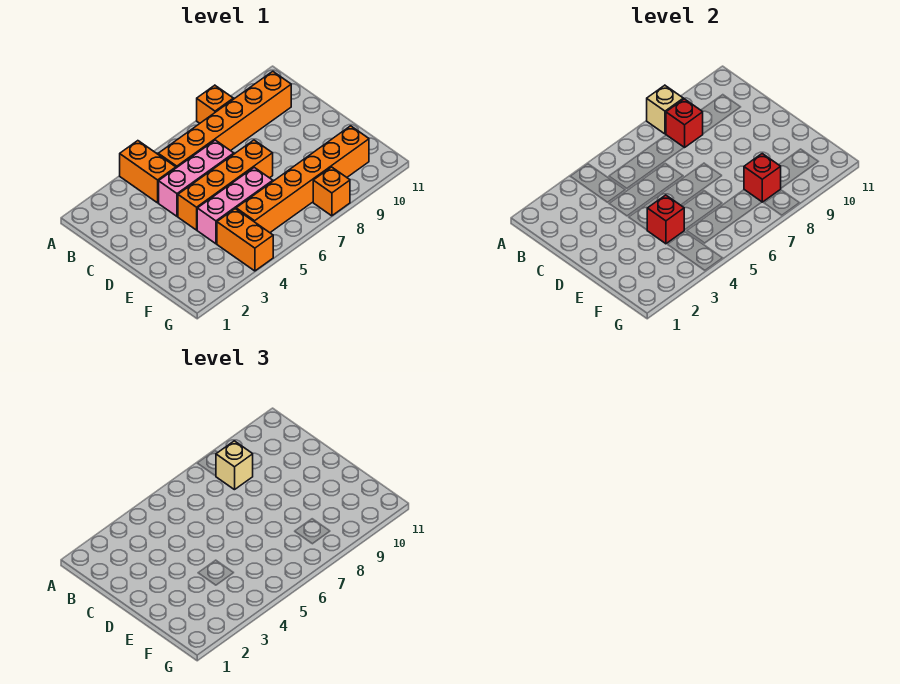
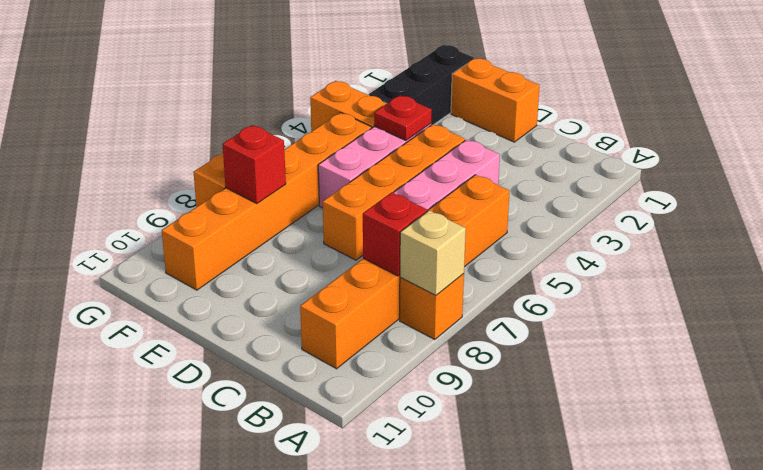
orange 1x2 brick [120,141,176,203] -> orange 1x2 brick moved to [451,58,540,142]
tan 1x1 brick [216,441,253,490] -> none
red 1x1 brick [647,195,684,244] -> red 1x1 plate [374,95,432,140]
none -> black 1x3 brick [369,45,474,125]

